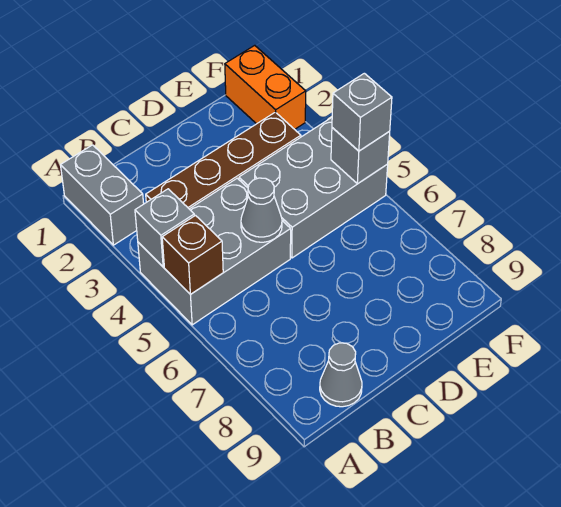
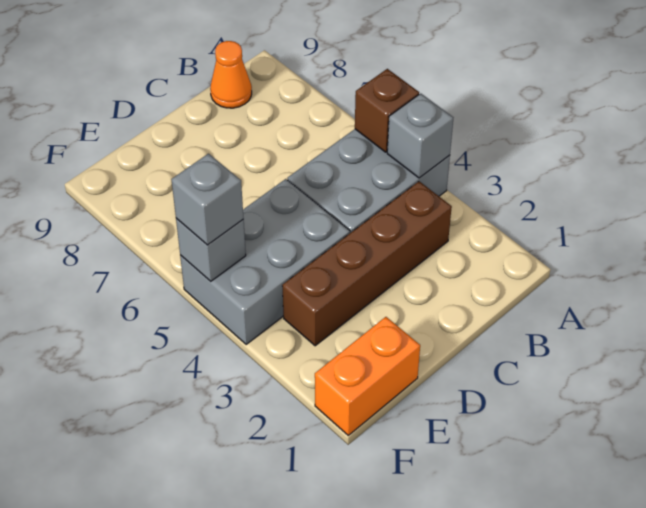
grey 1x2 brick [61,145,144,245] -> none
grey 1x1 cone [320,343,362,407] -> orange 1x1 cone [210,41,252,108]
grey 1x1 cone [241,178,282,242] -> none
orange 1x2 brick [225,45,306,129] -> orange 1x2 brick turned to [315,317,420,435]

